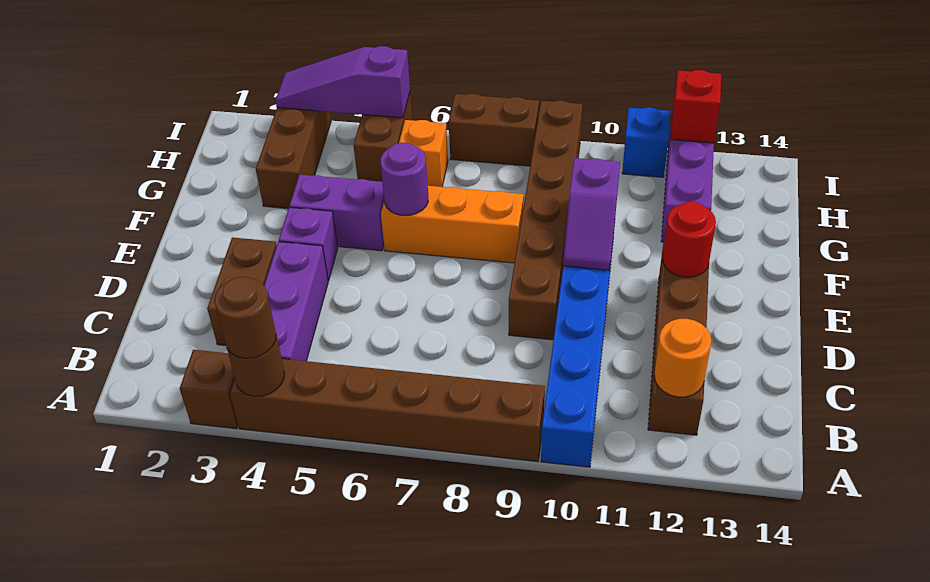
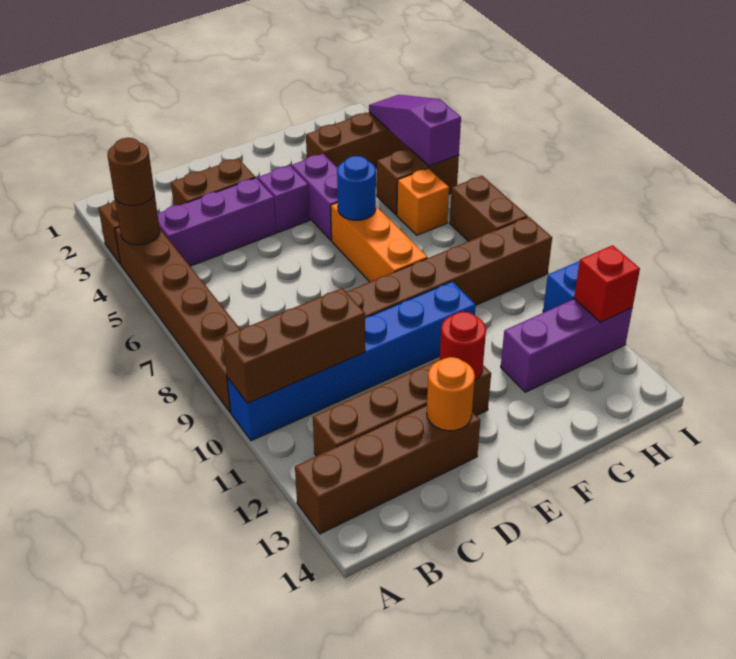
none -> brown 1x3 brick [223,288,365,403]
none -> brown 1x4 brick [295,405,480,534]
orange 1x1 round brick [654,319,712,397] -> orange 1x1 round brick moved to [427,357,475,431]
purple 1x2 slope [563,158,620,270] -> none
purple 1x1 round brick [381,143,428,215] -> blue 1x1 round brick [337,156,376,220]

